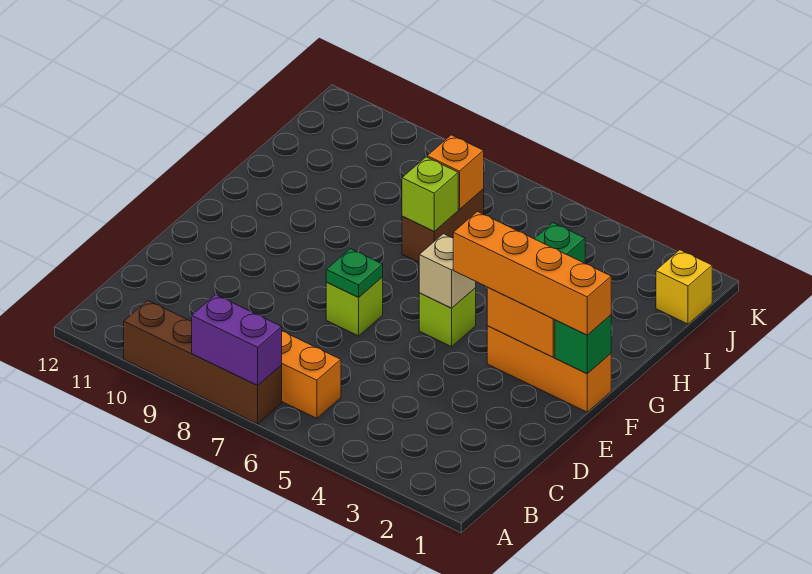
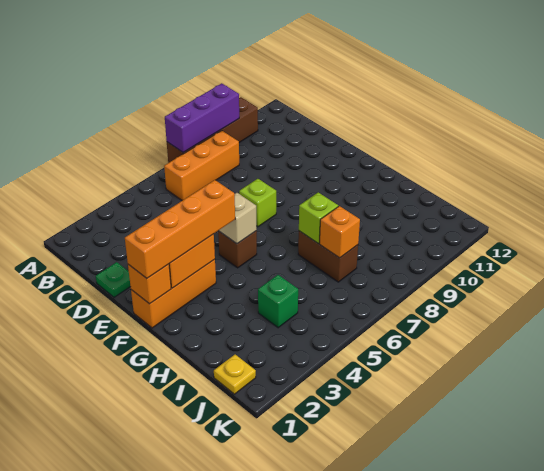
purple 1x2 brick [192,295,282,386] -> purple 1x3 brick [165,83,239,152]
green 1x1 plate [326,249,383,298] -> green 1x1 plate moved to [96,262,131,297]
green 1x1 brick [555,315,611,374] -> orange 1x1 brick [128,264,171,304]
lime 1x1 brick [419,288,476,347] -> brown 1x1 brick [218,231,257,268]
yellow 1x1 brick [656,250,712,324] -> yellow 1x1 plate [214,355,256,394]

